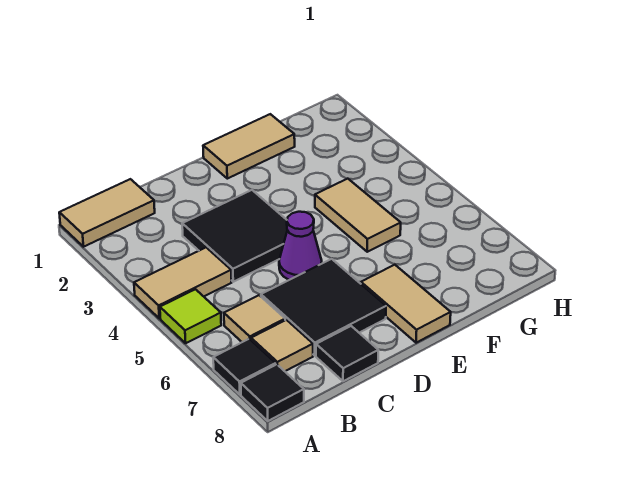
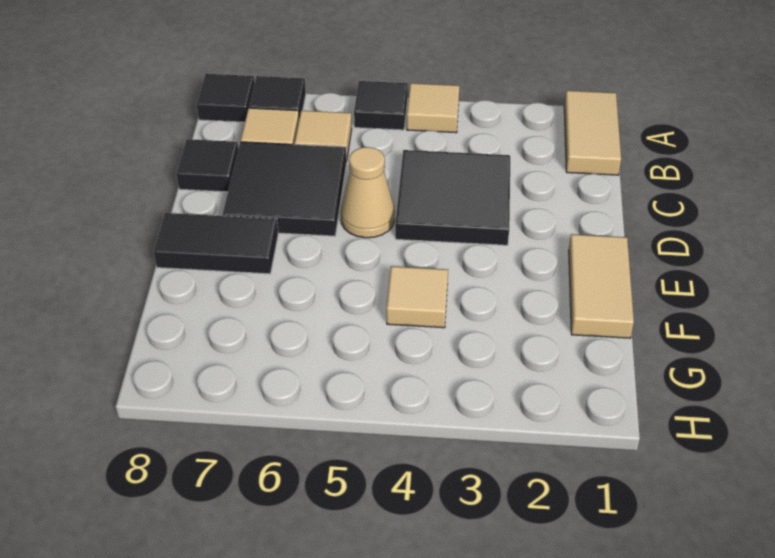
tan 1x2 tile [134,248,232,318] -> tan 1x1 tile [407,83,459,133]
lime 1x1 tile [160,289,221,343] -> black 1x1 tile [354,81,408,130]
purple 1x1 cone [279,212,322,280] -> tan 1x1 cone [341,147,395,238]
tan 1x2 tile [361,265,451,343] -> black 1x2 tile [154,213,278,274]
tan 1x2 tile [315,179,401,252] -> tan 1x1 tile [387,266,448,328]

